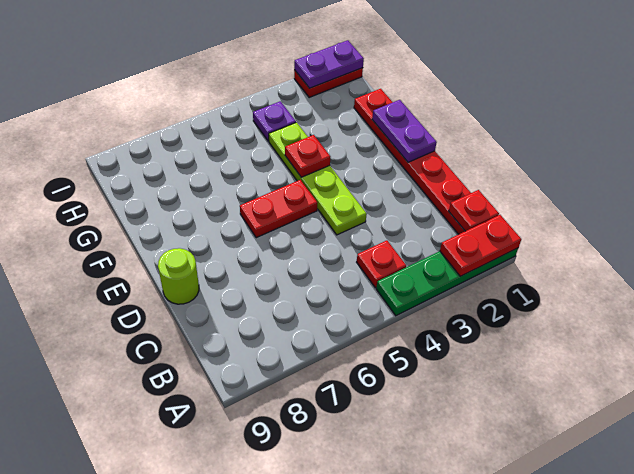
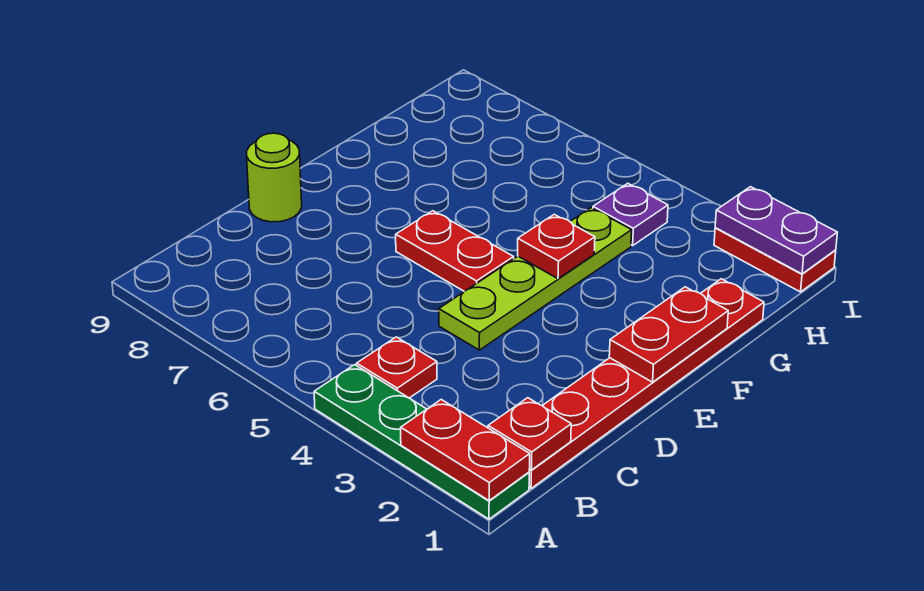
purple 1x2 plate [372,100,437,162] -> red 1x2 plate [609,287,728,382]

